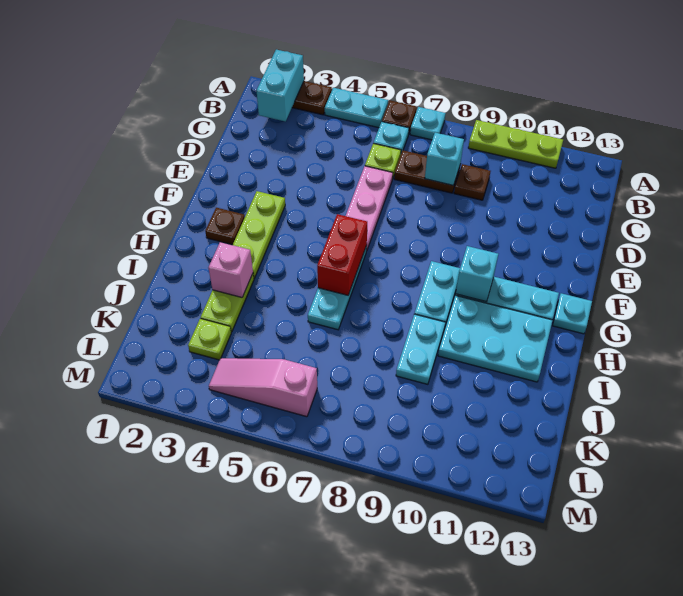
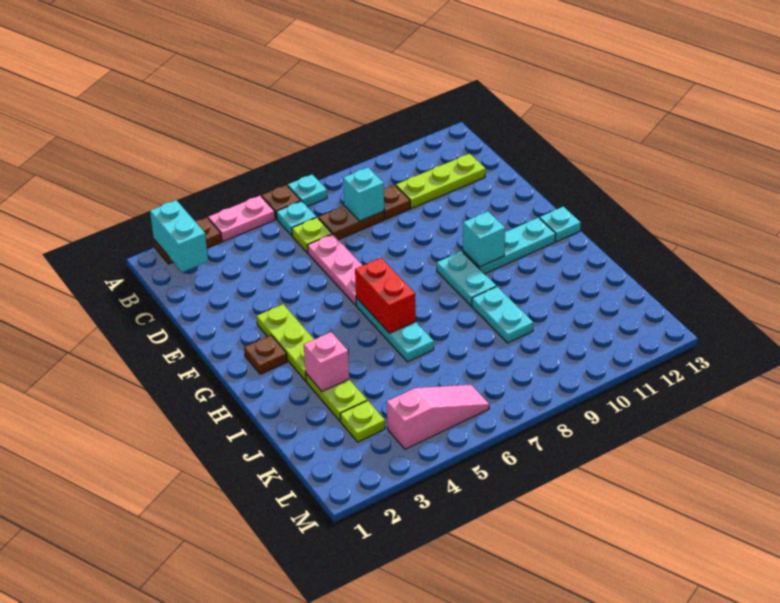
cyan 1x2 plate [325,88,388,128] -> pink 1x2 plate [208,196,275,241]
lime 1x3 plate [468,120,563,168] -> lime 1x3 plate moved to [396,154,486,208]
cyan 2x3 plate [438,295,553,382] -> none
pink 1x3 slope [209,358,317,417] -> pink 1x3 slope turned to [387,385,489,449]

